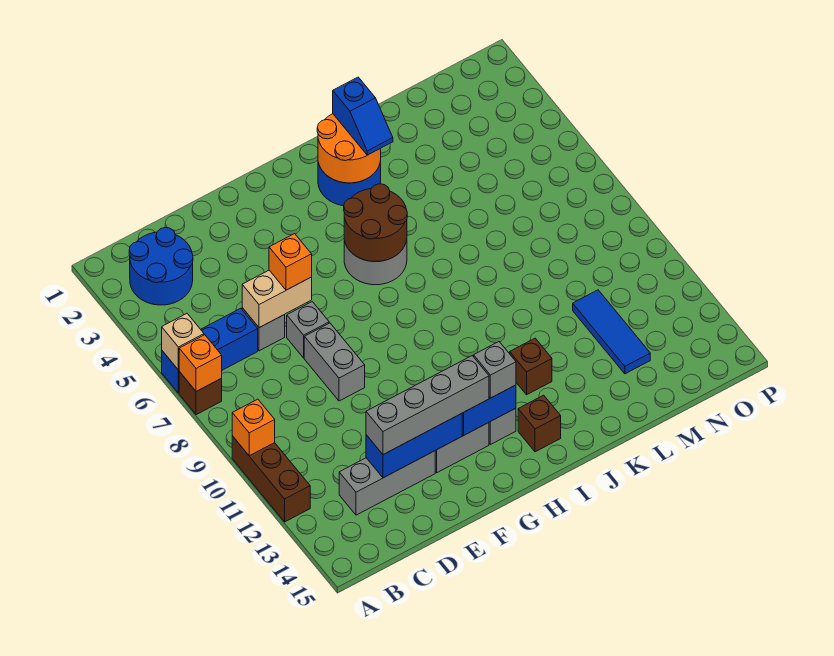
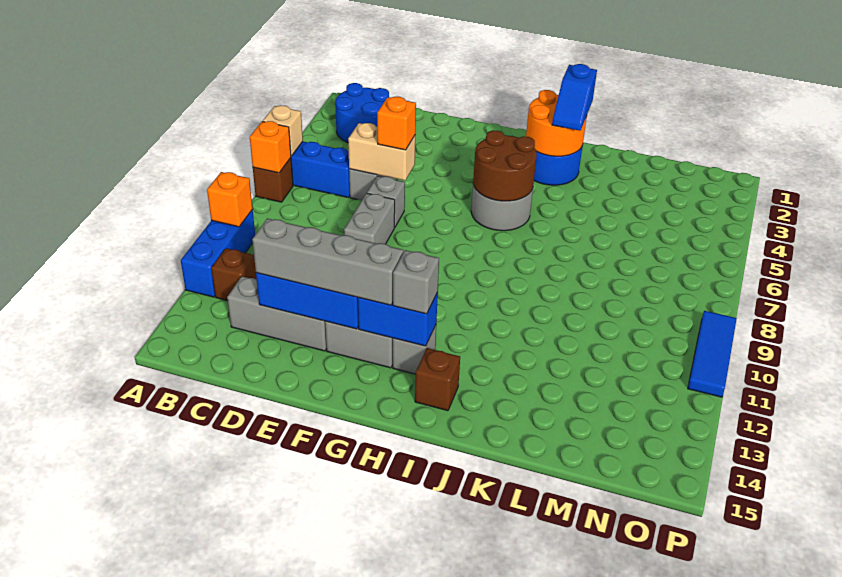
brown 1x3 brick [232,436,310,522] -> blue 1x3 brick [181,210,255,297]
brown 1x1 brick [510,338,552,395] -> brown 1x1 brick moved to [211,248,257,301]
blue 1x3 tile [573,290,650,374] -> blue 1x3 tile moved to [688,311,737,397]

